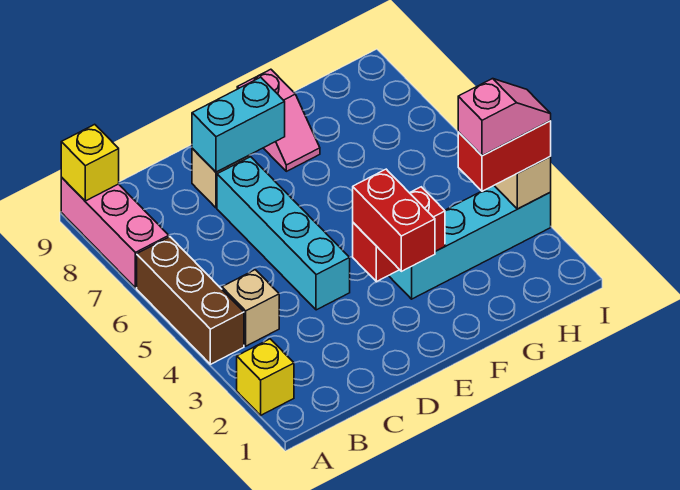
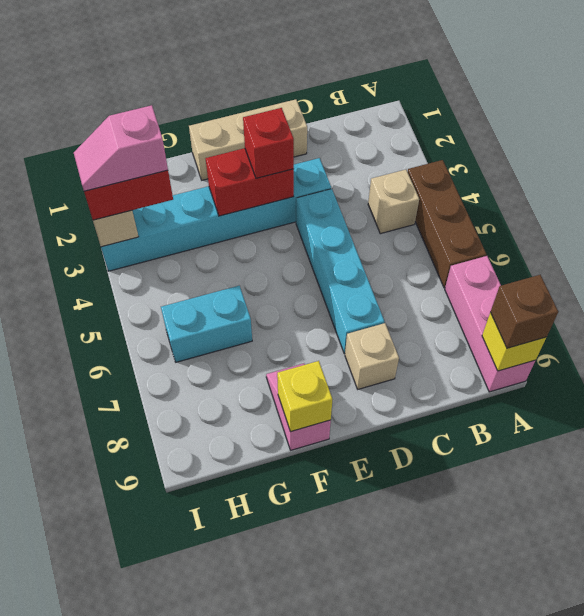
yellow 1x1 brick [237,339,294,415] -> yellow 1x1 brick moved to [277,361,333,432]
none -> brown 1x1 brick [491,275,558,348]
none -> tan 1x3 brick [189,99,307,180]
cyan 1x2 brick [192,77,285,172] -> cyan 1x2 brick moved to [161,286,252,362]
red 1x2 brick [353,169,435,271] -> red 1x1 brick [243,108,294,178]
cyan 1x4 brick [389,186,551,299] -> cyan 1x6 brick [101,158,331,271]

